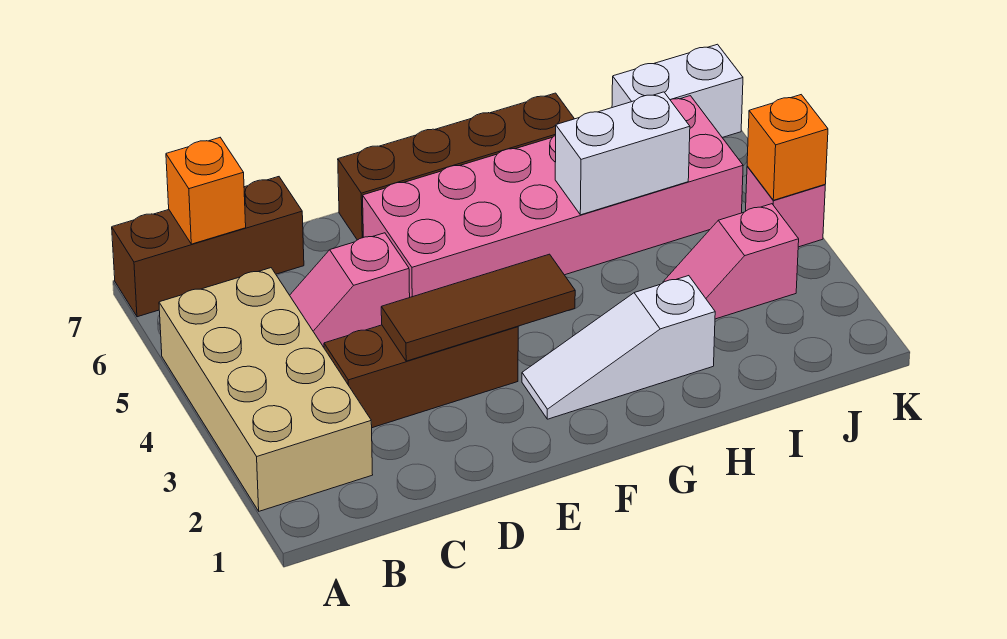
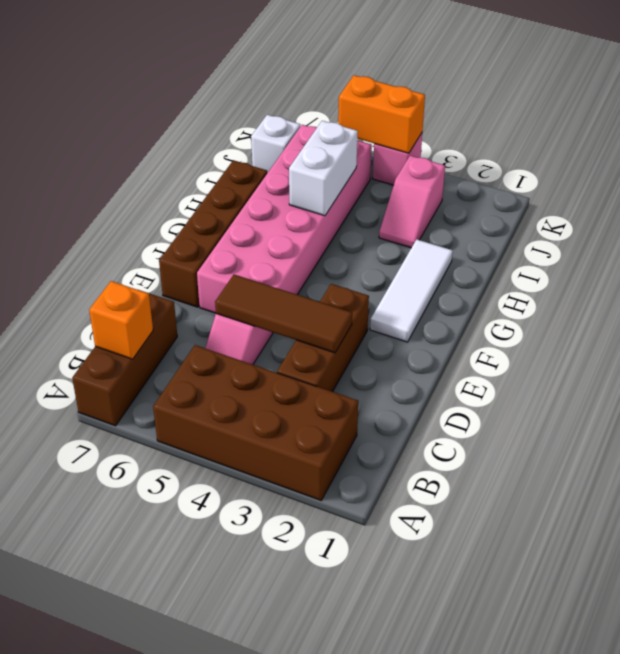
tan 2x4 brick [159,268,373,511] -> brown 2x4 brick [153,345,358,500]
brown 1x3 tile [381,254,575,361] -> brown 1x3 tile turned to [215,275,352,353]
white 1x3 slope [522,276,715,419] -> white 1x3 tile [370,239,453,342]
white 1x2 brick [612,44,743,138] -> white 1x1 brick [251,115,300,173]
orange 1x1 brick [747,95,828,200] -> orange 1x2 brick [338,75,425,153]

